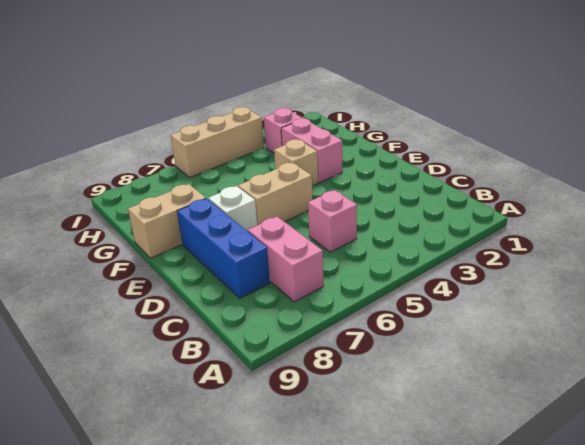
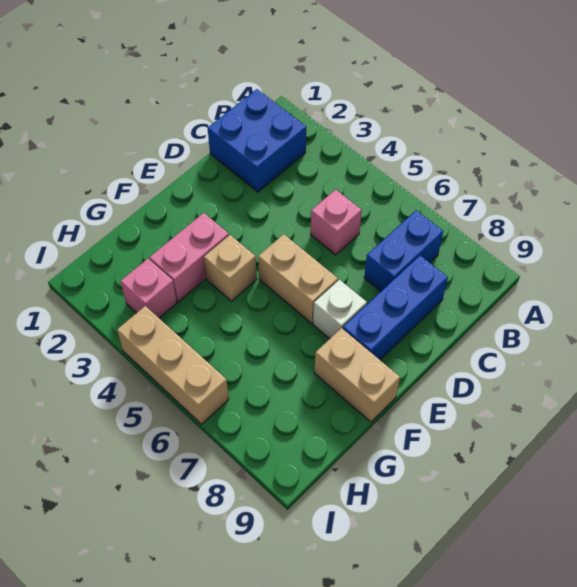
none -> blue 2x2 brick [208,89,306,192]
pink 1x2 brick [248,217,324,302] -> blue 1x2 brick [364,211,443,291]

